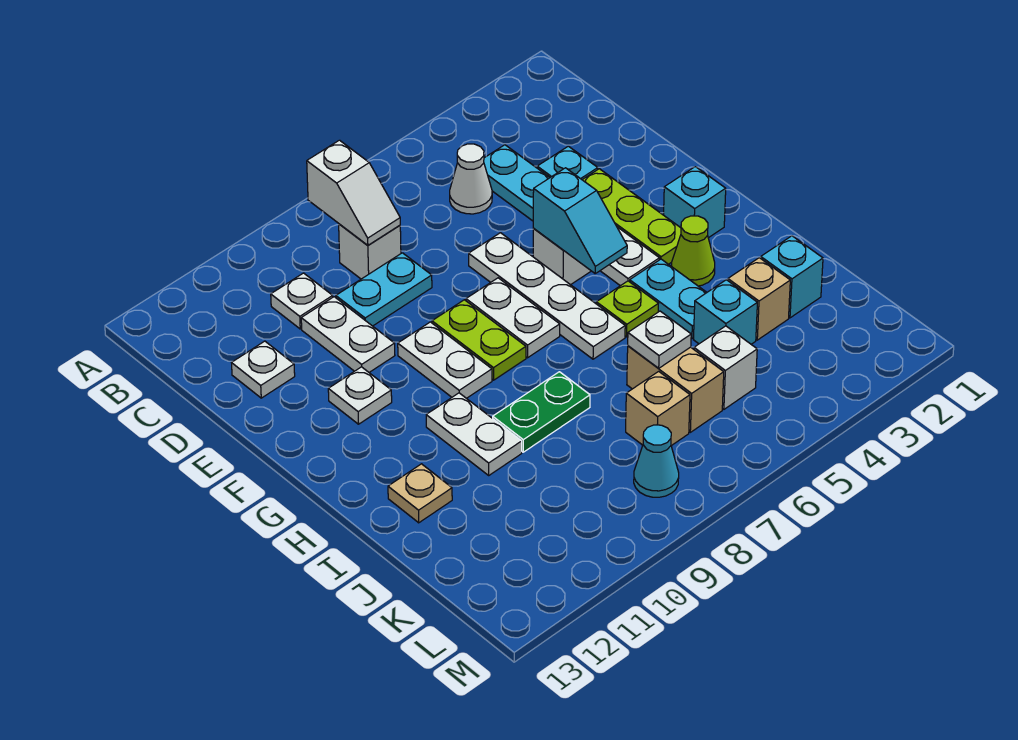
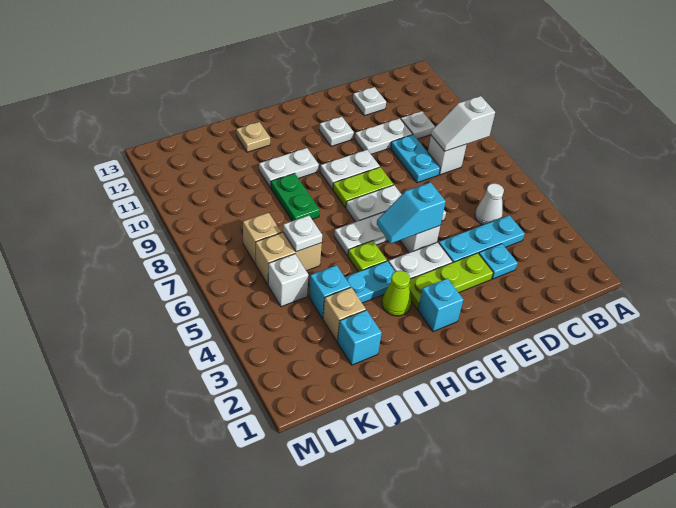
cyan 1x1 cone [634,425,679,497] -> none

